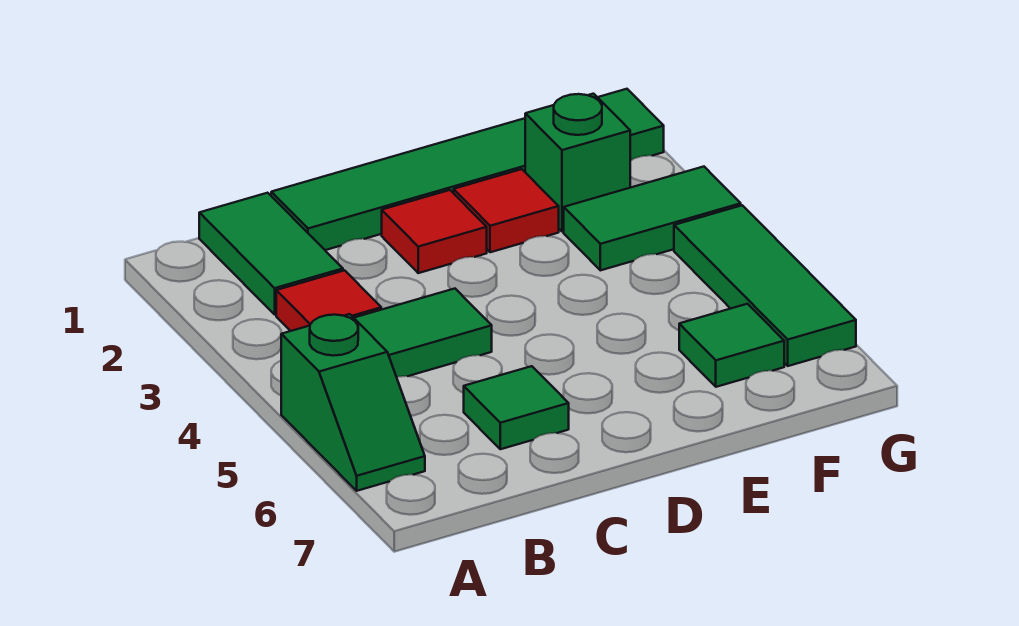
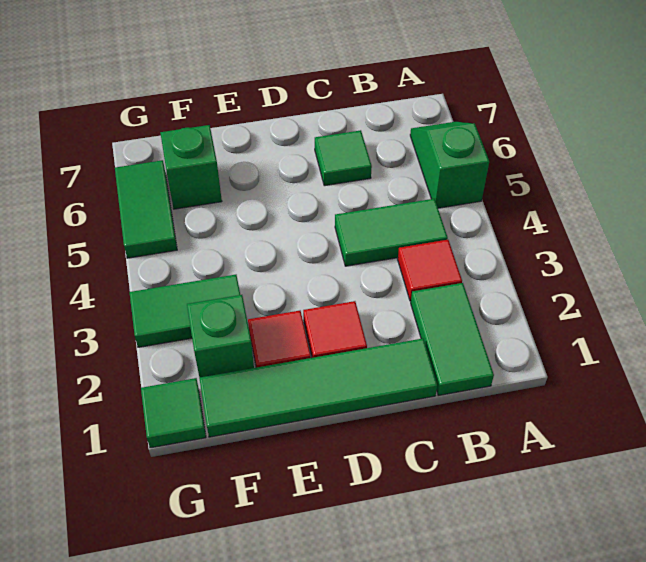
green 1x1 tile [679,304,784,387] -> green 1x1 brick [160,125,222,209]
green 1x3 tile [674,205,856,366] -> green 1x2 tile [115,160,177,258]

